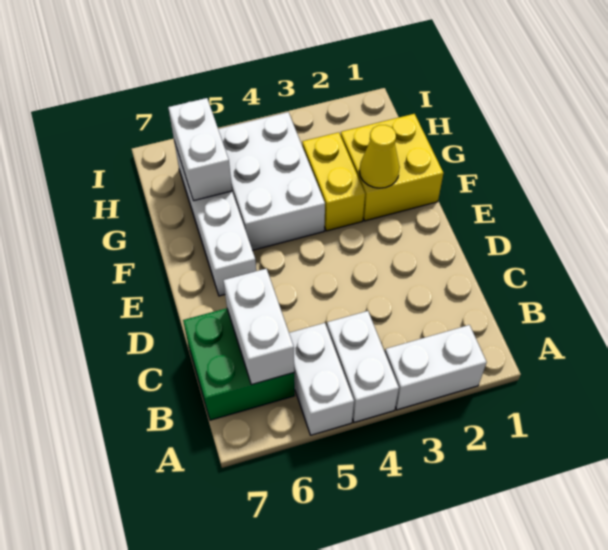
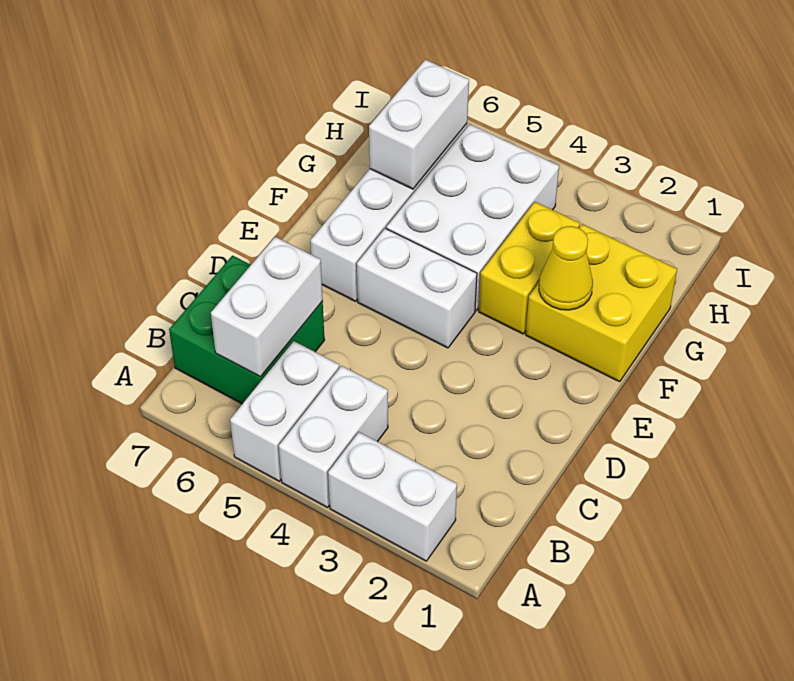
none -> white 1x2 brick [357,228,477,348]

